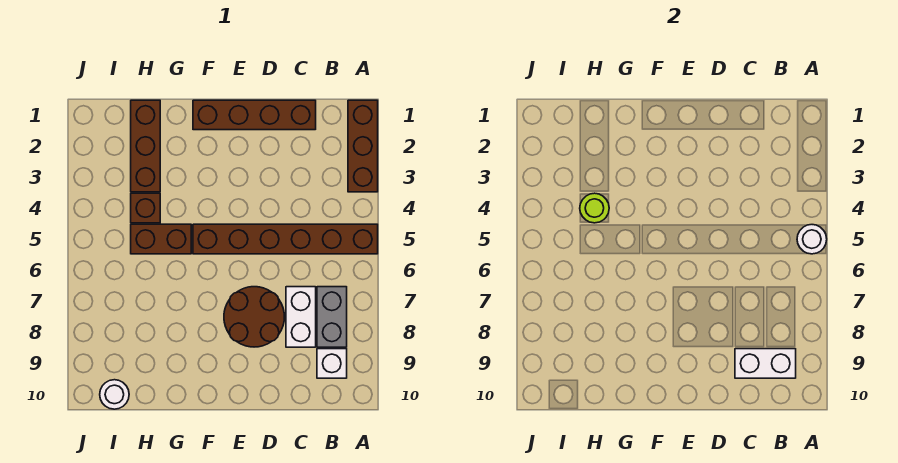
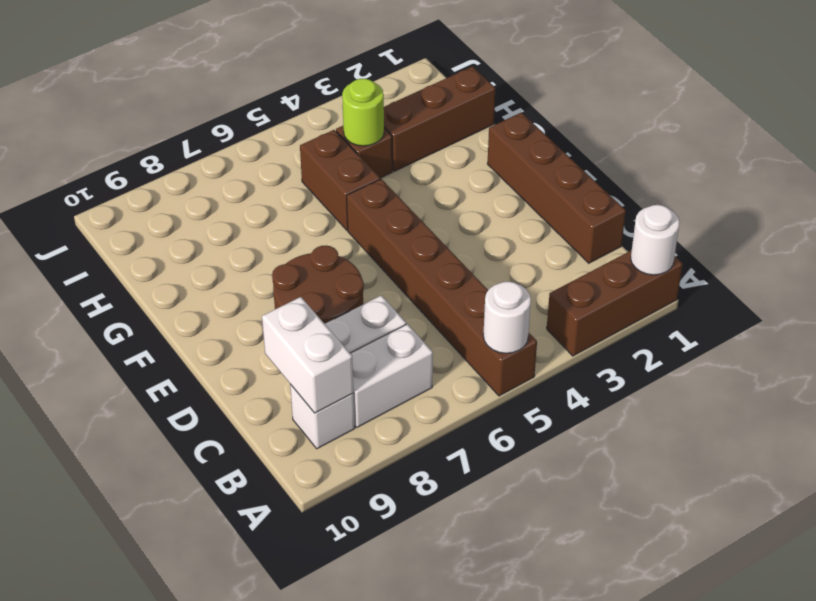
grey 1x2 brick [317,287,347,347] -> white 1x2 brick [350,324,433,427]
white 1x1 round brick [100,380,129,409] -> white 1x1 round brick moved to [631,205,680,275]

